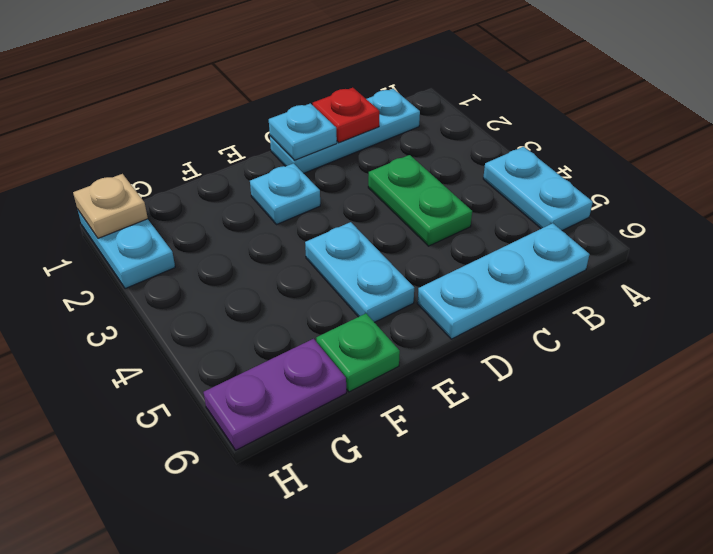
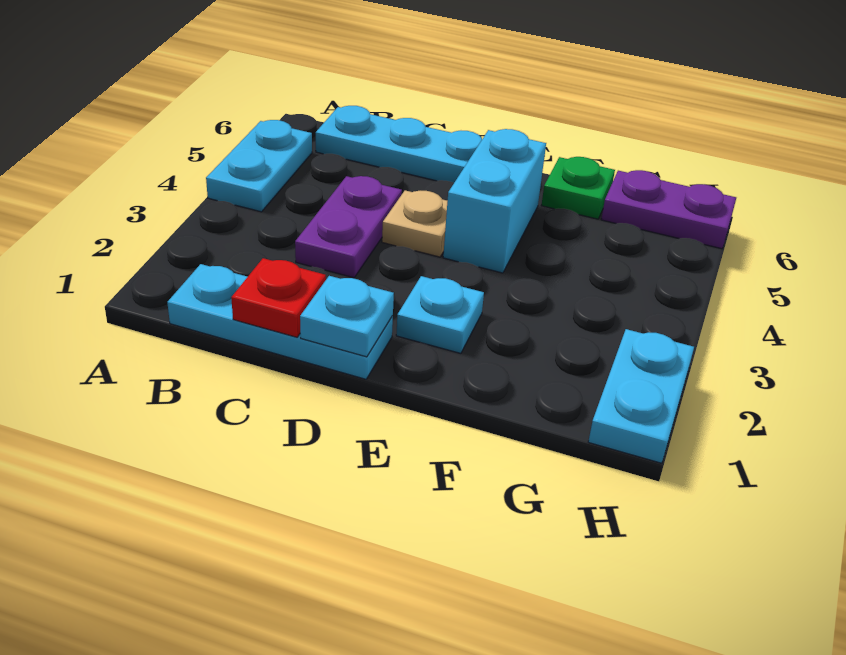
green 1x2 plate [368,155,472,246] -> purple 1x2 plate [295,176,402,278]
cyan 1x2 plate [305,222,414,322] -> cyan 1x2 brick [443,129,546,273]
tan 1x1 plate [73,174,148,238] -> tan 1x1 plate moved to [382,190,447,257]

